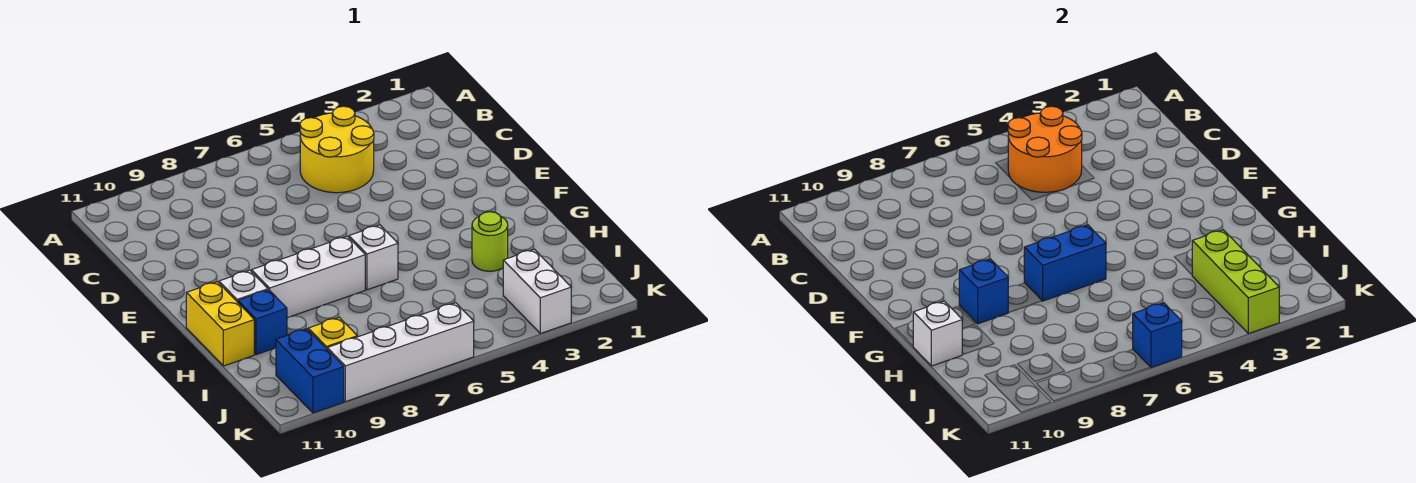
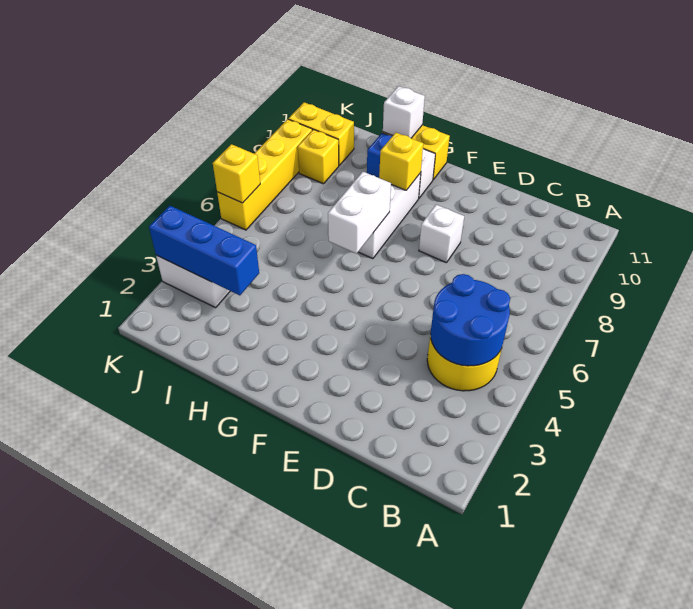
orange 2x2 round brick [1008,106,1082,192] -> blue 2x2 round brick [430,274,510,366]
white 1x1 brick [349,225,398,290] -> white 1x1 brick moved to [419,205,464,263]
blue 1x2 brick [1024,225,1106,301] -> white 1x2 brick [328,172,391,254]
blue 1x1 brick [959,259,1009,324] -> yellow 1x1 brick [379,133,423,190]
lime 1x1 round brick [472,212,508,271] -> none
lime 1x3 brick [1192,230,1279,334] -> blue 1x3 brick [149,206,259,295]
blue 1x2 brick [276,329,344,413] -> yellow 1x2 brick [289,102,354,165]
white 1x4 brick [327,303,474,402] -> yellow 1x4 brick [217,119,312,230]
blue 1x1 brick [1133,303,1182,368] -> yellow 1x1 brick [213,144,260,203]

